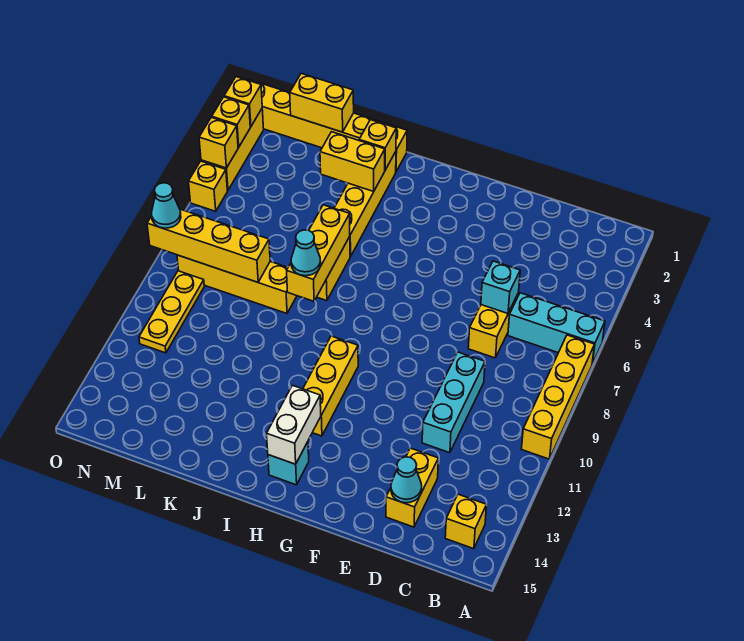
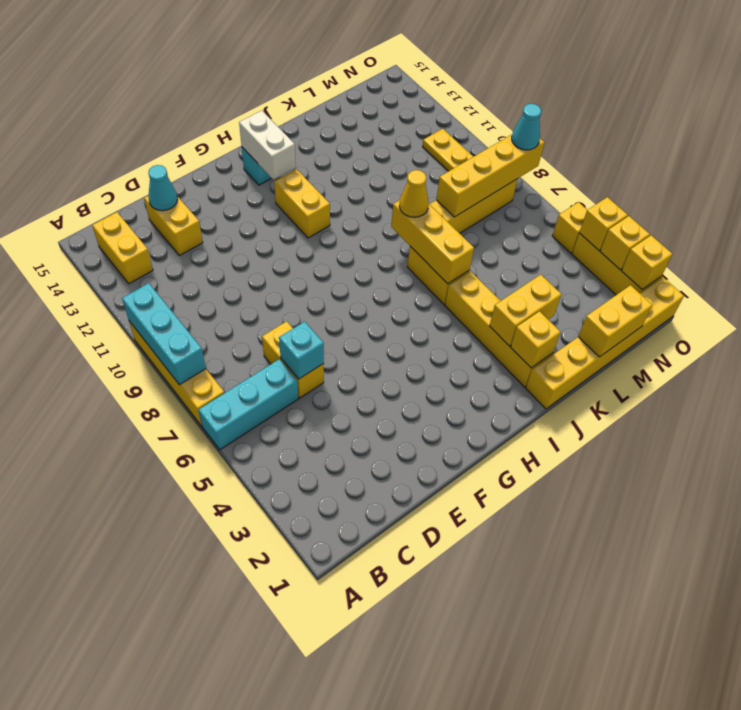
yellow 1x1 brick [445,494,486,549] -> yellow 1x2 brick [92,212,153,284]
cyan 1x3 brick [422,352,485,453] -> cyan 1x3 brick moved to [122,283,206,385]
yellow 1x3 brick [303,336,358,436] -> yellow 1x2 brick [274,169,330,238]
cyan 1x1 cone [291,230,321,276] -> yellow 1x1 cone [399,170,429,217]

